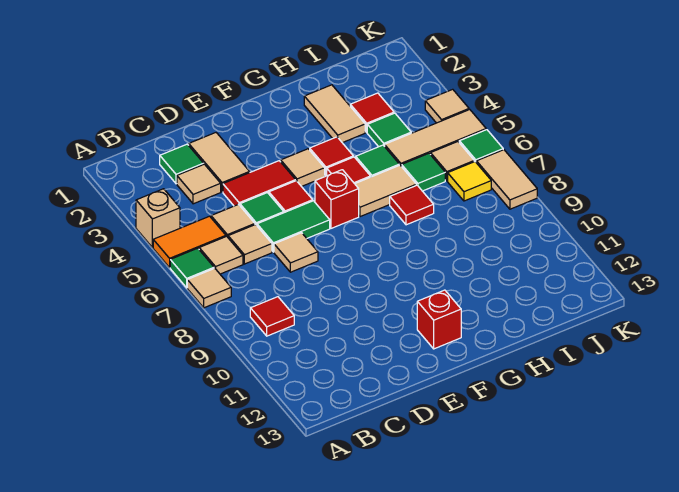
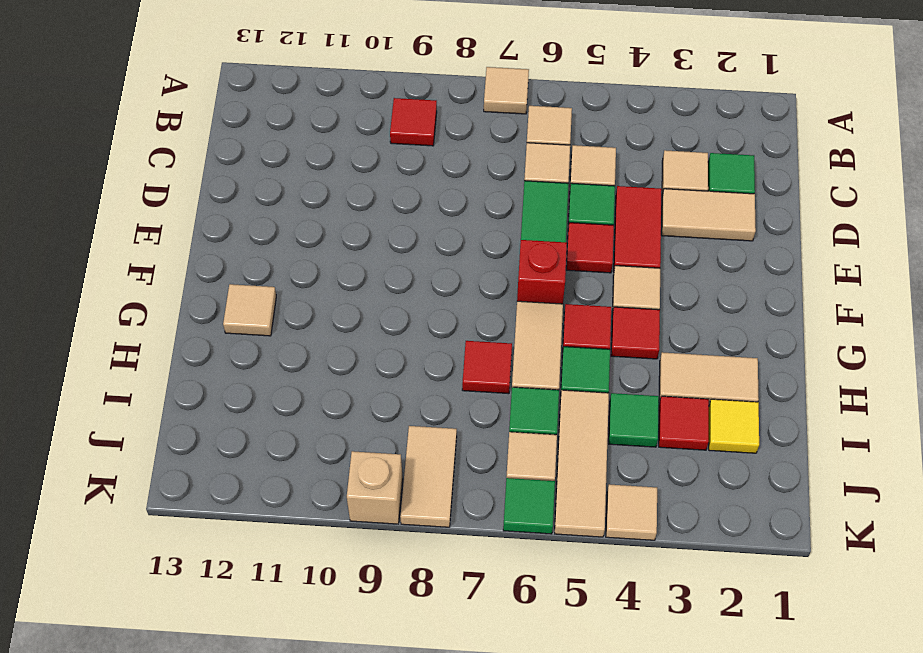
tan 1x1 brick [136,189,180,248] -> tan 1x1 brick moved to [347,451,403,524]
orange 1x2 tile [153,216,226,268] -> none
green 1x1 tile [170,248,214,288] -> none
tan 1x1 tile [274,233,318,272] -> tan 1x1 tile moved to [223,284,276,336]
red 1x1 brick [417,290,461,349] -> none
yellow 1x1 tile [448,162,491,201] -> yellow 1x1 tile moved to [709,399,759,453]
tan 1x2 tile [477,150,537,209] -> tan 1x2 tile turned to [400,426,457,527]

